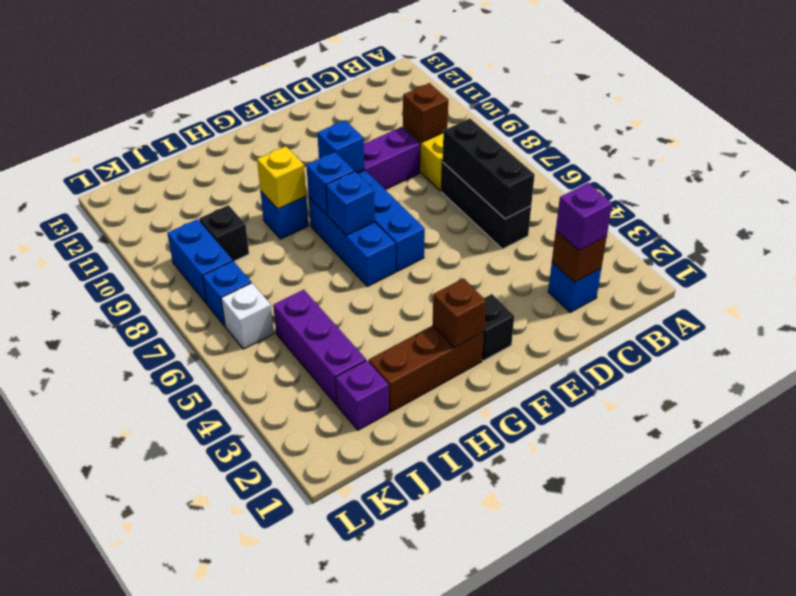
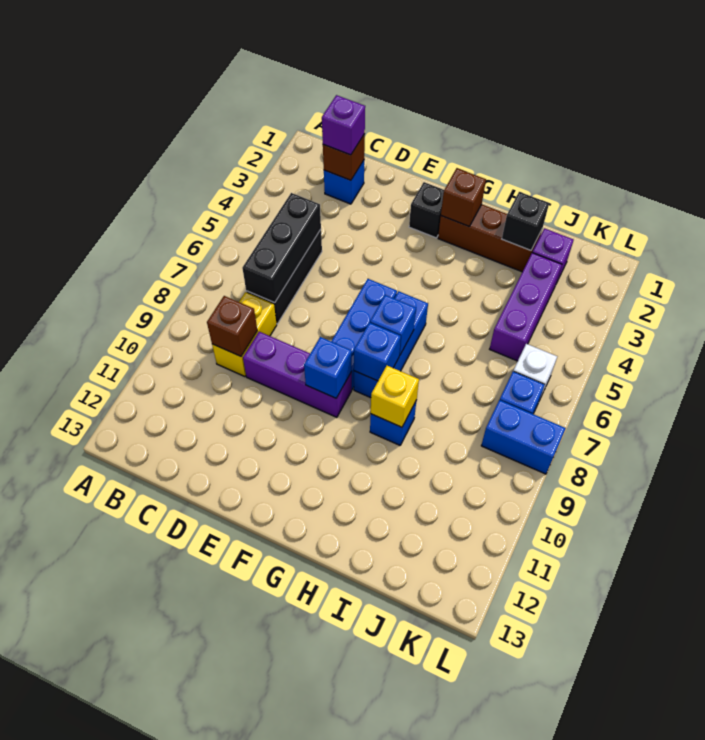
black 1x1 brick [199,205,249,261] -> black 1x1 brick moved to [502,192,549,250]
blue 1x2 brick [167,219,233,304] -> blue 1x2 brick turned to [481,400,566,474]

